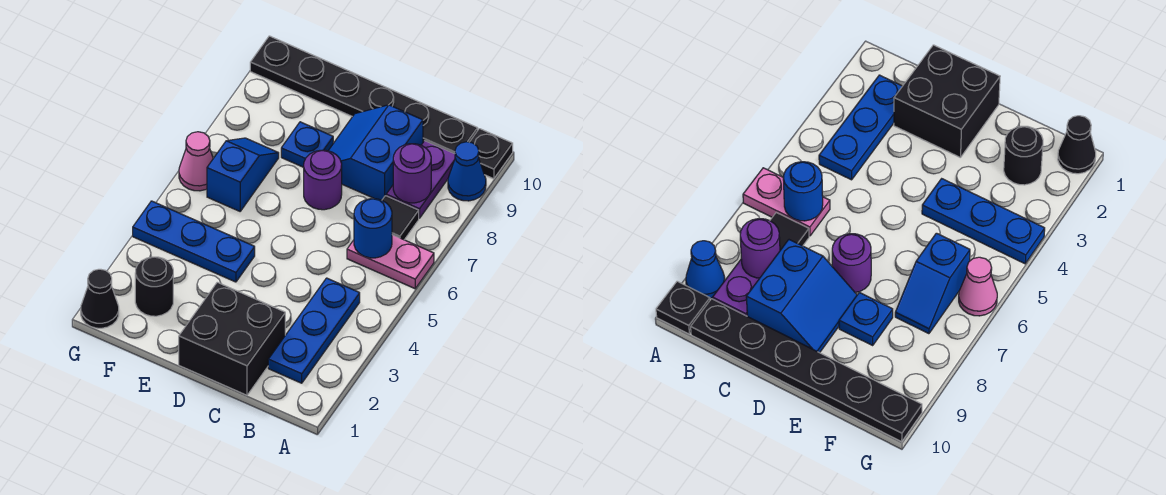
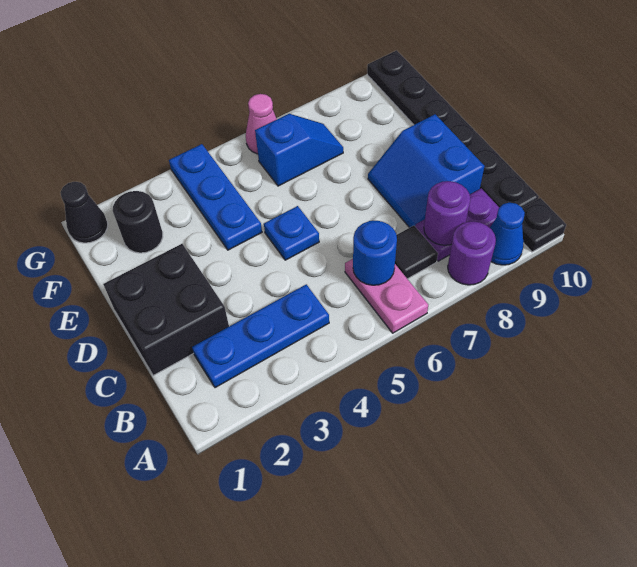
blue 2x2 slope [328,105,423,200] -> blue 2x2 slope turned to [368,114,484,228]
purple 1x1 round brick [304,150,342,210] -> purple 1x1 round brick moved to [448,221,496,285]
blue 1x1 plate [281,122,333,167] -> blue 1x1 plate moved to [264,206,319,260]

